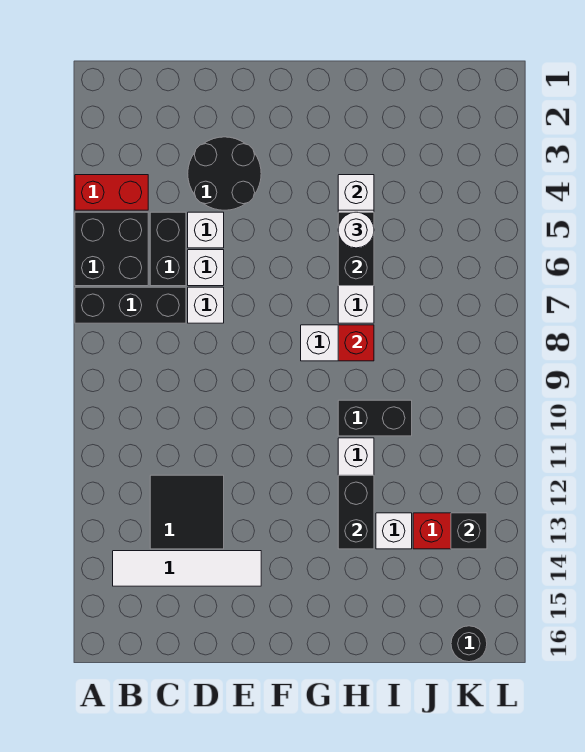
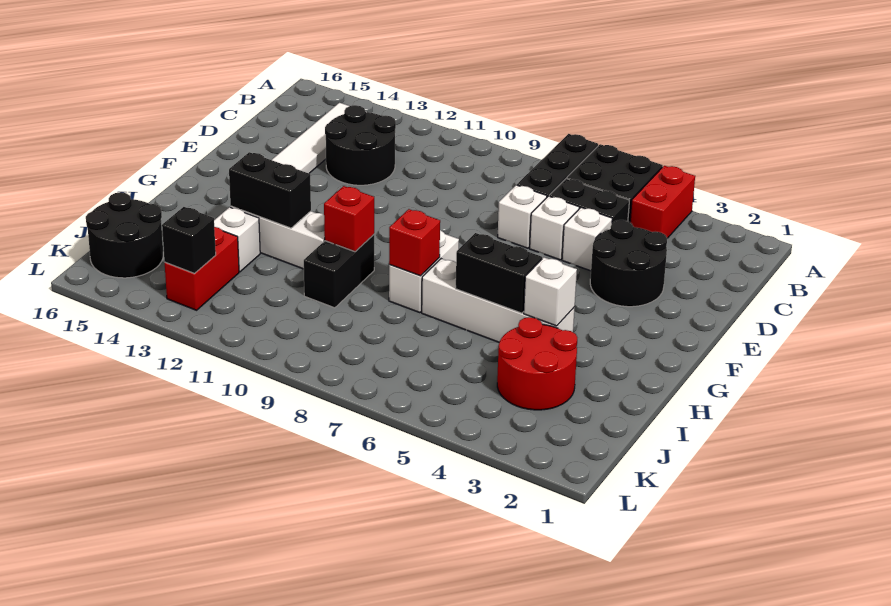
black 2x2 tile [150,475,224,549] -> black 2x2 round brick [325,105,396,185]
white 1x1 round brick [338,212,374,248] -> none
none -> red 1x1 brick [324,186,374,252]
none -> red 2x2 round brick [497,317,577,410]
black 1x1 round brick [451,626,487,662] -> black 2x2 round brick [86,192,163,278]

